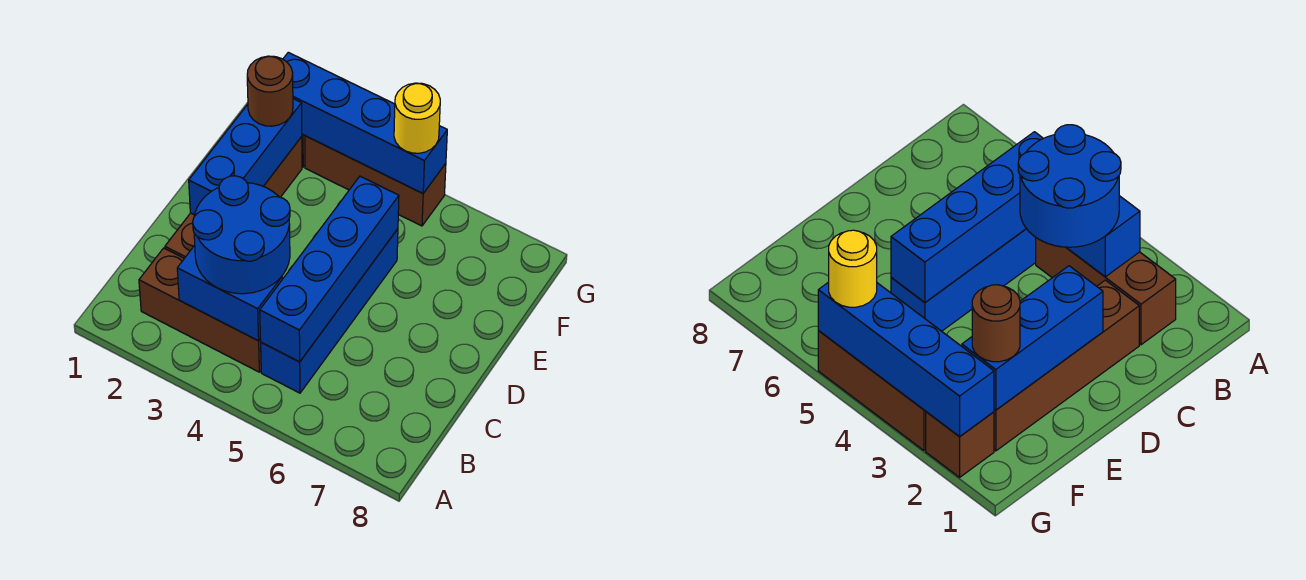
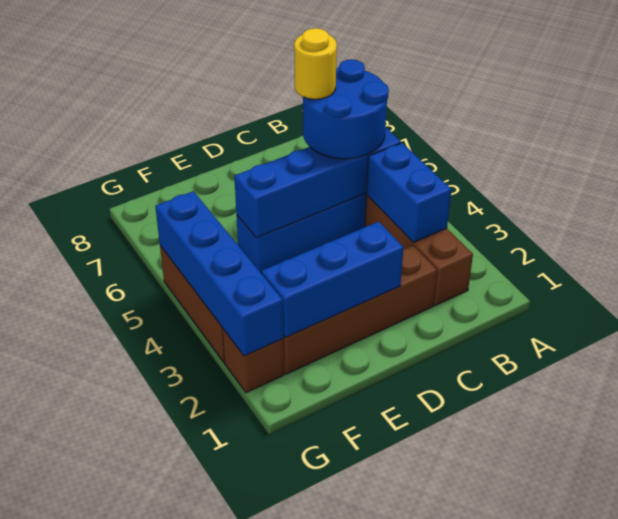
blue 2x2 round brick [193,176,290,294] -> blue 2x2 round brick moved to [303,60,389,159]
brown 1x1 round brick [247,56,293,126] -> none
yellow 1x1 round brick [394,83,440,153] -> yellow 1x1 round brick moved to [294,28,337,99]

